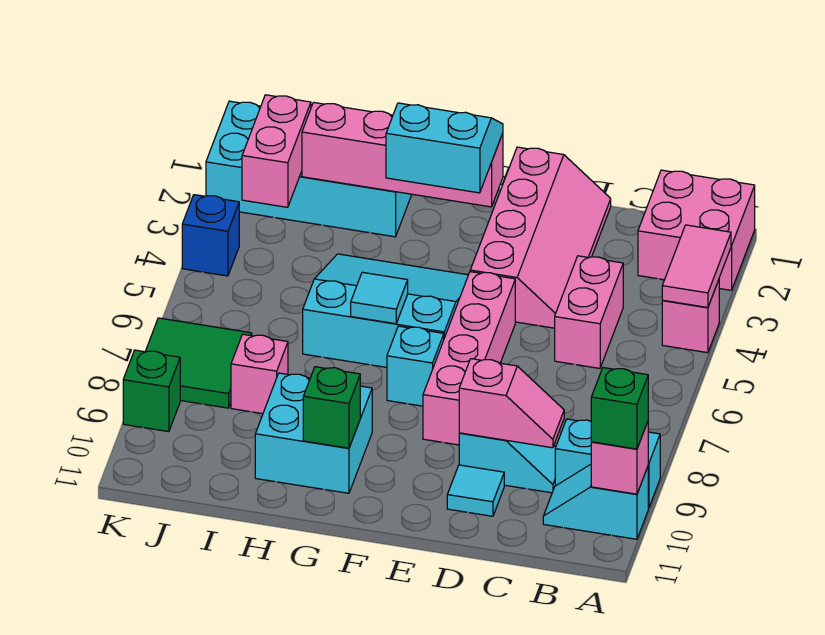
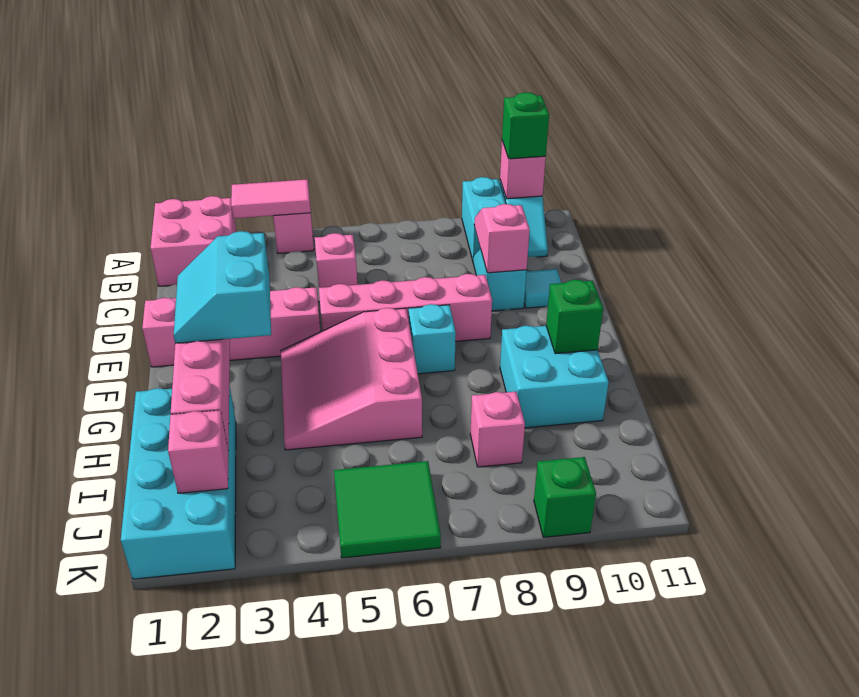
pink 1x2 brick [555,256,623,368] -> pink 1x1 brick [315,233,357,288]
cyan 3x3 slope [303,254,468,367] -> pink 3x3 slope [281,308,422,450]
cyan 1x1 tile [351,272,408,324] -> none
pink 1x2 brick [242,95,311,207] -> pink 1x1 brick [168,410,228,493]
green 2x2 tile [145,318,252,408] -> green 2x2 tile moved to [334,461,441,558]
blue 1x1 brick [182,195,239,276] -> none

